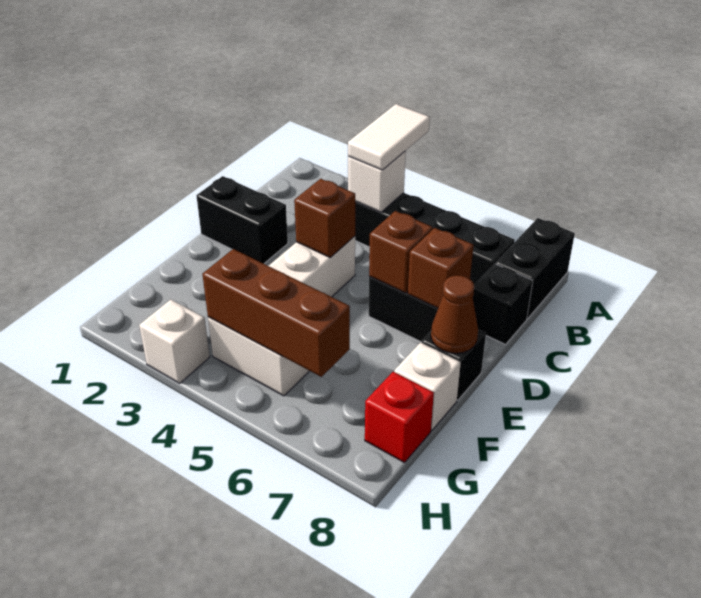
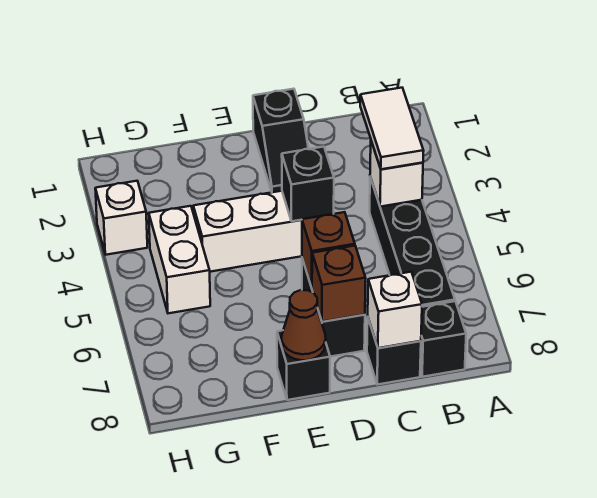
white 1x2 tile [348,104,430,170] -> white 1x2 tile turned to [360,88,424,169]
black 1x2 brick [495,218,575,319] -> black 1x1 brick [420,301,466,377]
black 1x2 brick [197,176,288,264] -> black 1x2 slope [253,89,308,192]
brown 1x1 brick [294,179,356,258] -> black 1x1 brick [282,147,334,221]
white 1x1 brick [394,342,461,430] -> white 1x1 brick moved to [368,272,422,348]
brown 1x3 brick [202,249,350,377] -> none
red 1x1 brick [365,372,434,463] -> none

